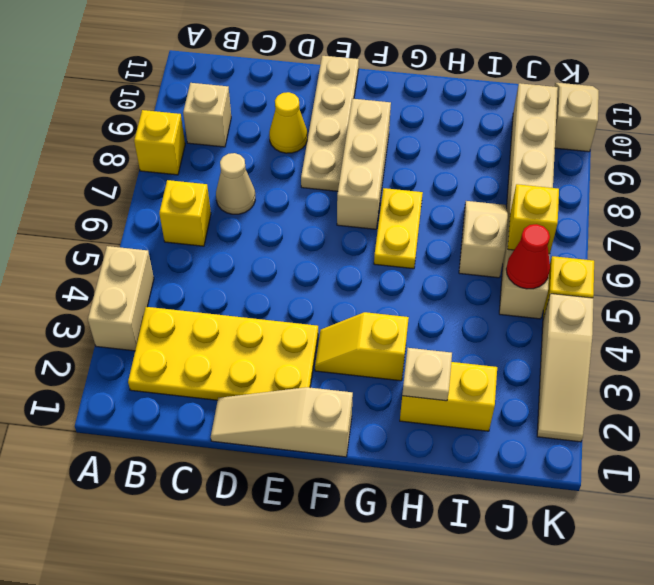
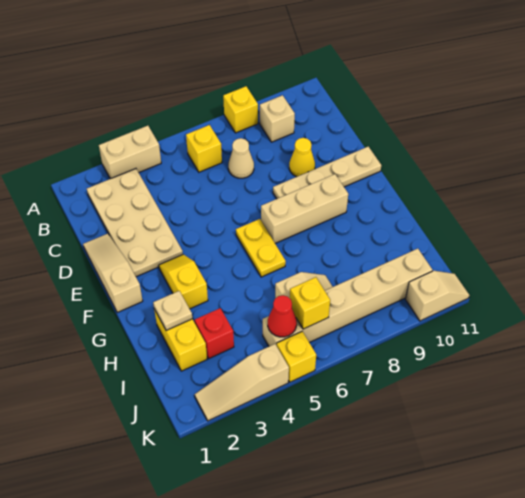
yellow 2x4 plate [128,307,318,400] -> tan 2x4 plate [87,169,183,277]
yellow 1x2 plate [374,188,423,269] -> yellow 1x2 plate turned to [236,219,286,277]
none -> red 1x1 brick [195,308,234,359]

